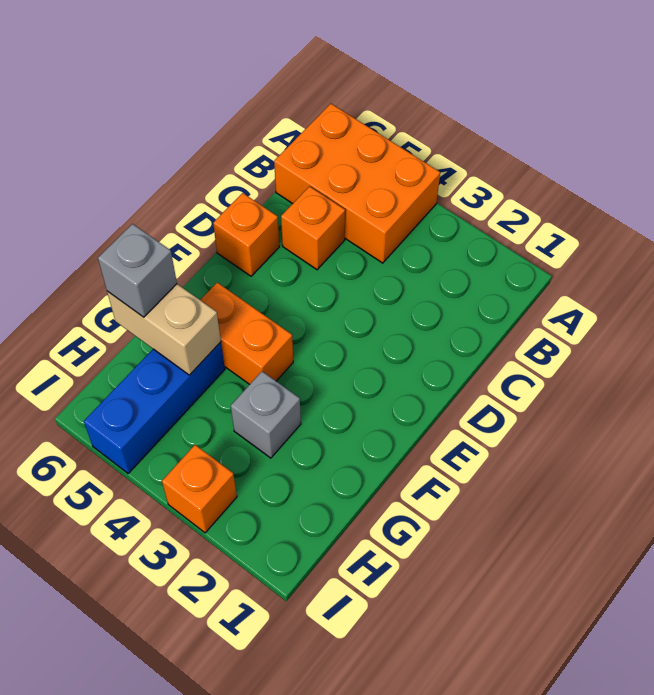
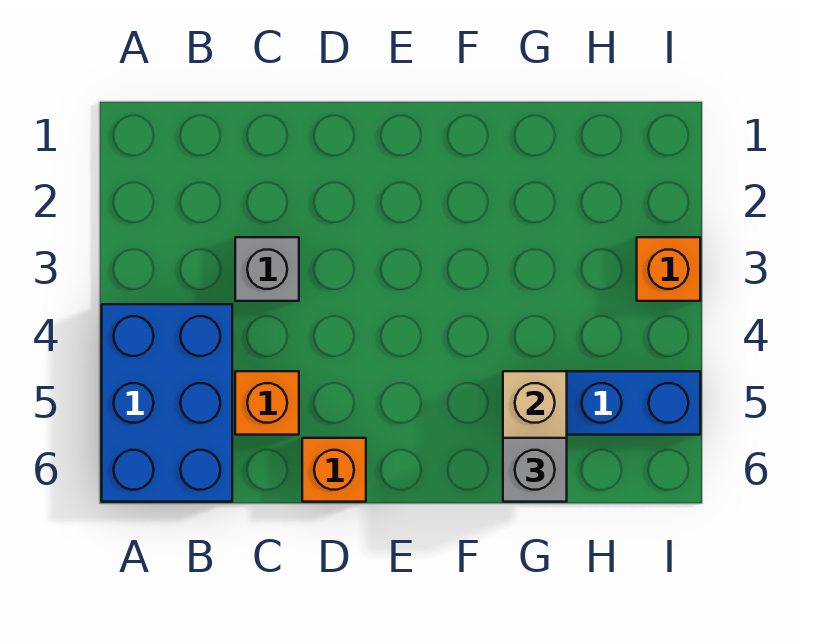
orange 2x3 brick [274,104,440,263] -> blue 2x3 brick [102,304,232,502]
orange 1x2 brick [201,283,293,384] -> none
grey 1x1 brick [231,371,301,458] -> grey 1x1 brick moved to [235,237,299,301]

